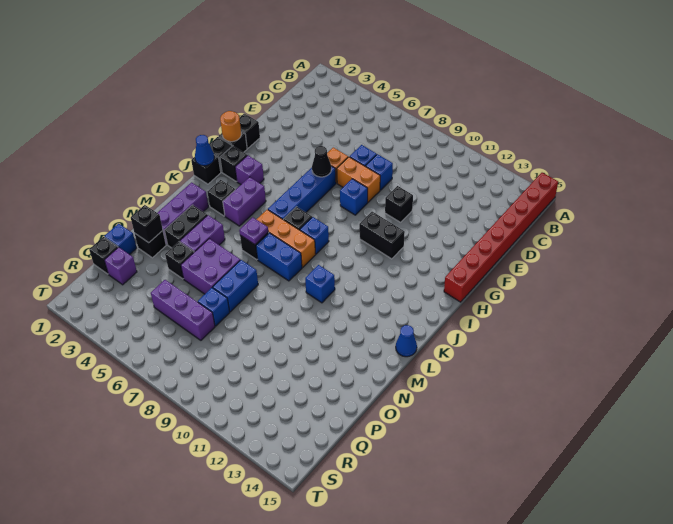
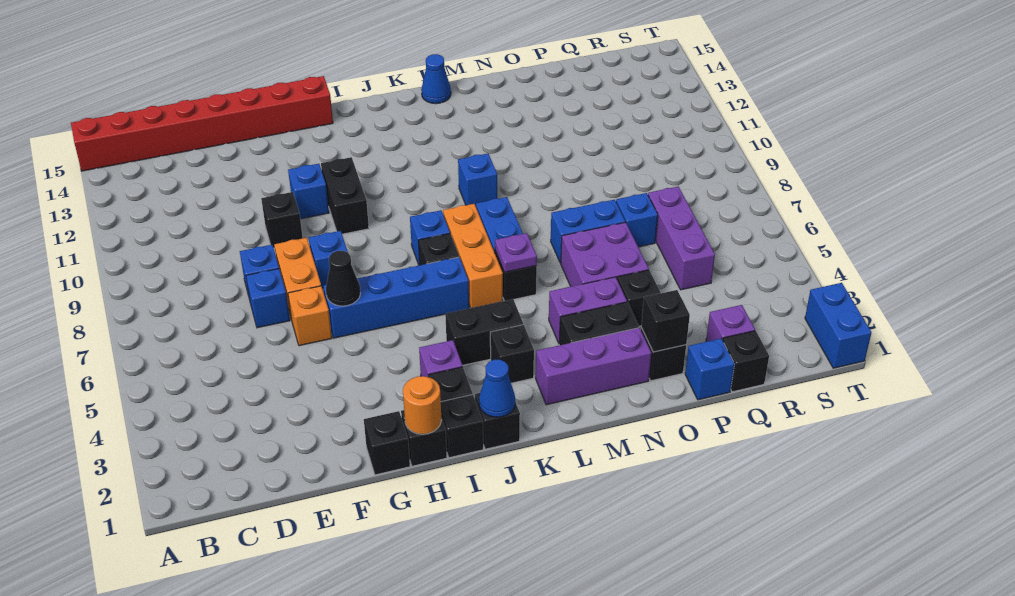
none -> blue 1x1 brick [288,164,329,219]
purple 1x2 brick [223,177,266,226] -> black 1x2 brick [445,299,523,365]
none -> blue 1x2 brick [805,283,871,368]

